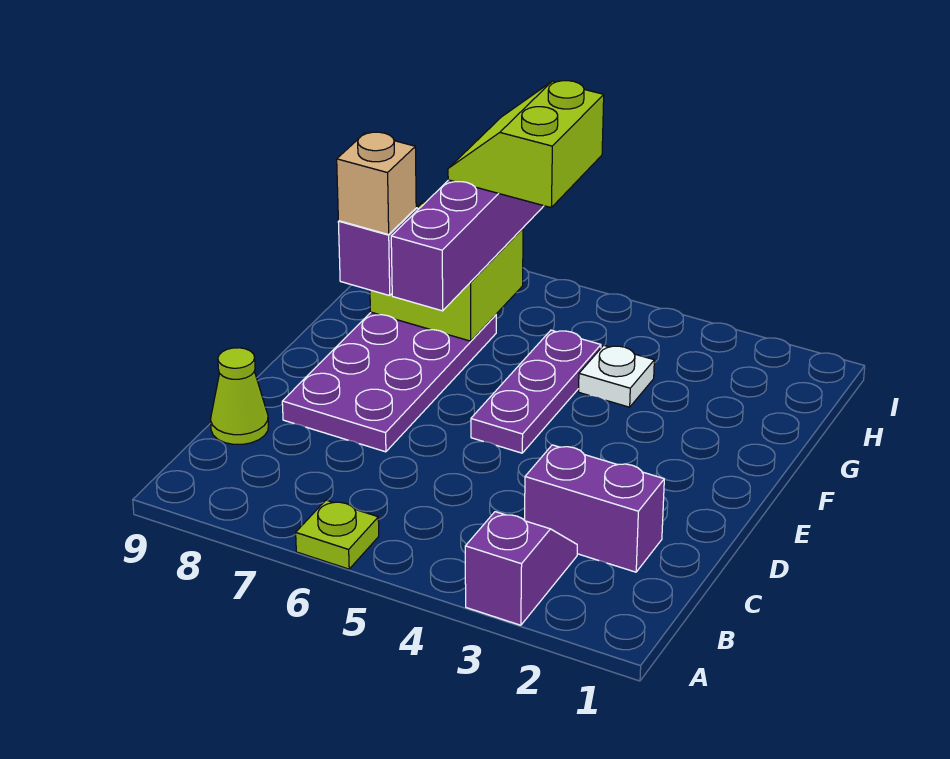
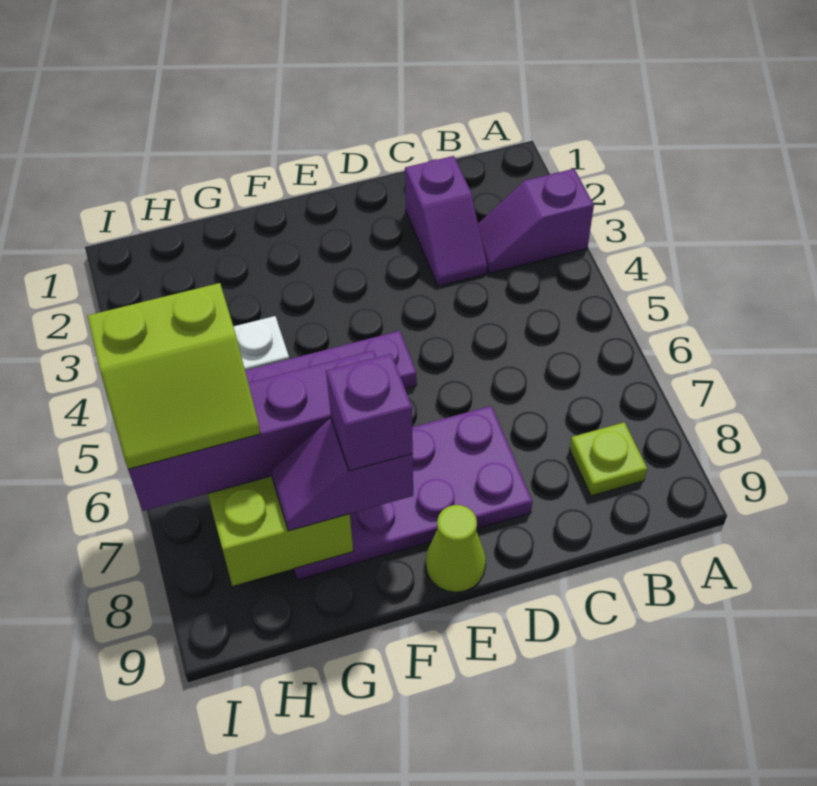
lime 1x1 plate [296,500,379,569] -> lime 1x1 plate moved to [570,422,647,496]
purple 1x2 brick [525,445,664,572] -> purple 1x2 slope [405,156,487,286]
lime 1x1 cone [211,348,268,444] -> lime 1x1 cone moved to [426,505,486,592]
tan 1x1 brick [337,132,416,235] -> purple 1x1 brick [326,354,413,471]

